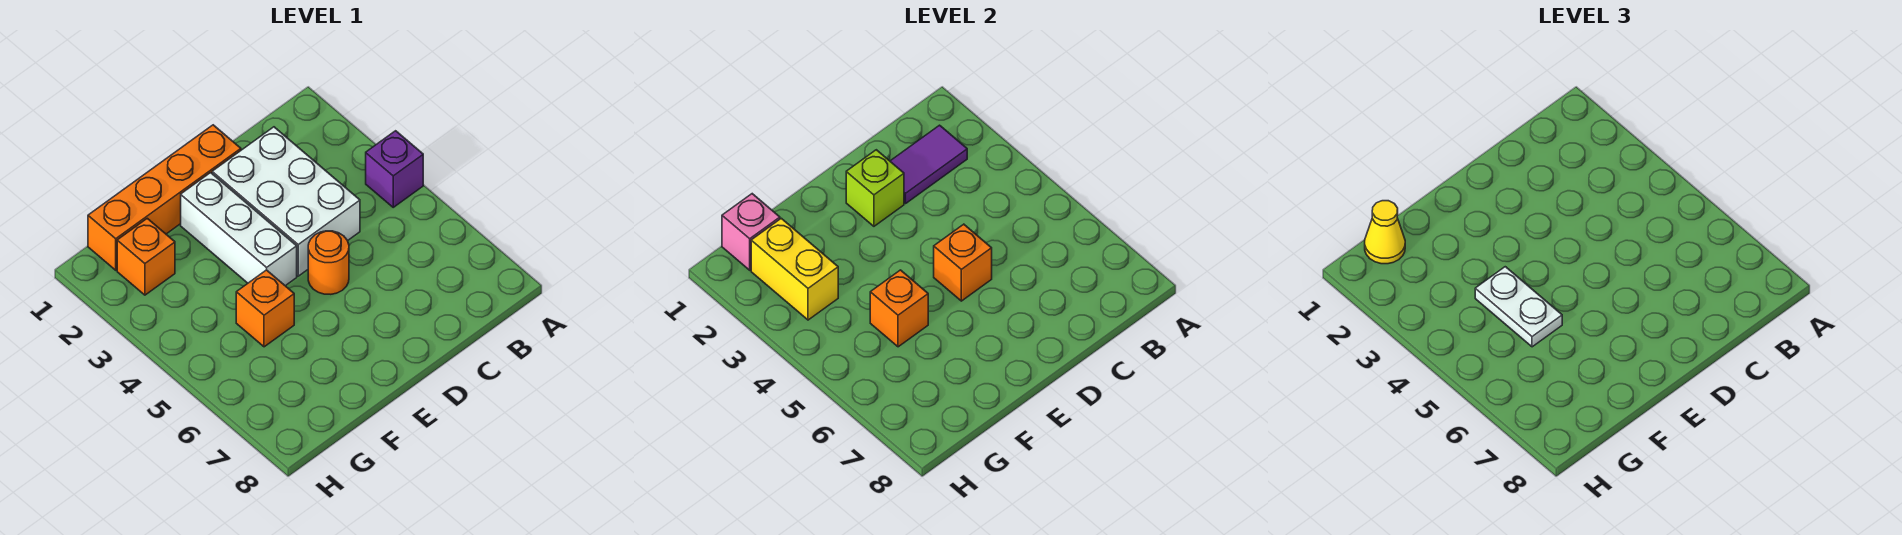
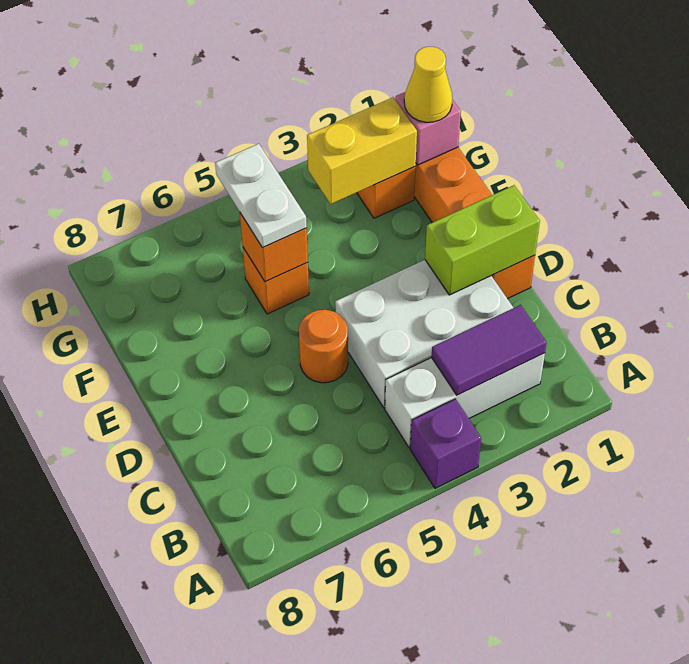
purple 1x2 tile [890,125,967,203] -> purple 1x2 tile turned to [432,305,547,395]
lime 1x1 brick [846,150,904,226] -> lime 1x2 brick [425,185,540,295]
orange 1x1 brick [934,224,992,301] -> none
white 1x3 brick [181,173,297,286] -> white 1x3 brick moved to [385,353,545,448]
white 1x2 plate [1475,267,1562,347] -> white 1x2 plate turned to [215,144,307,247]

